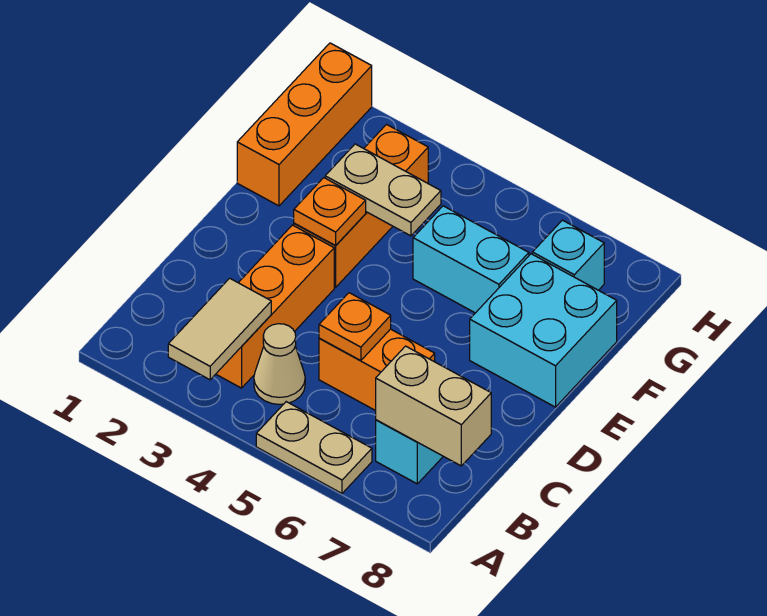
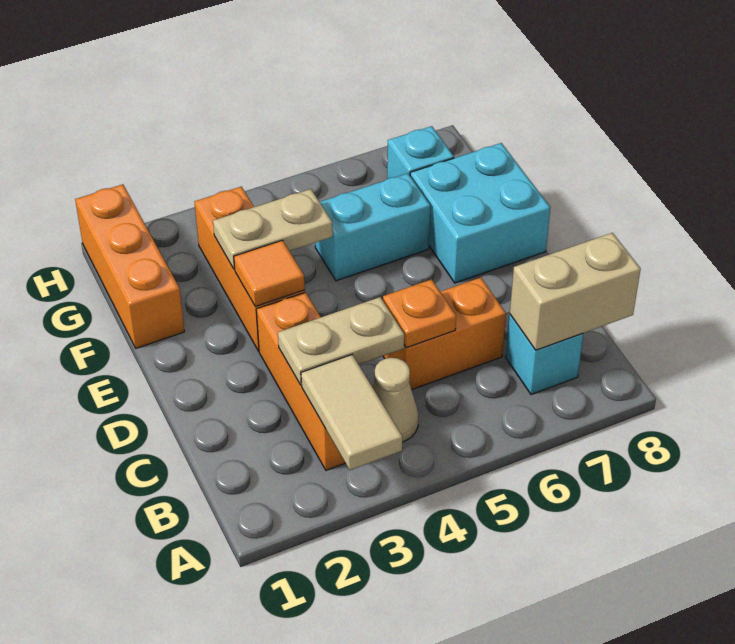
tan 1x2 plate [256,402,372,493] -> tan 1x2 plate moved to [278,297,404,385]
orange 1x1 plate [294,178,366,245] -> orange 1x1 tile [234,240,305,306]

